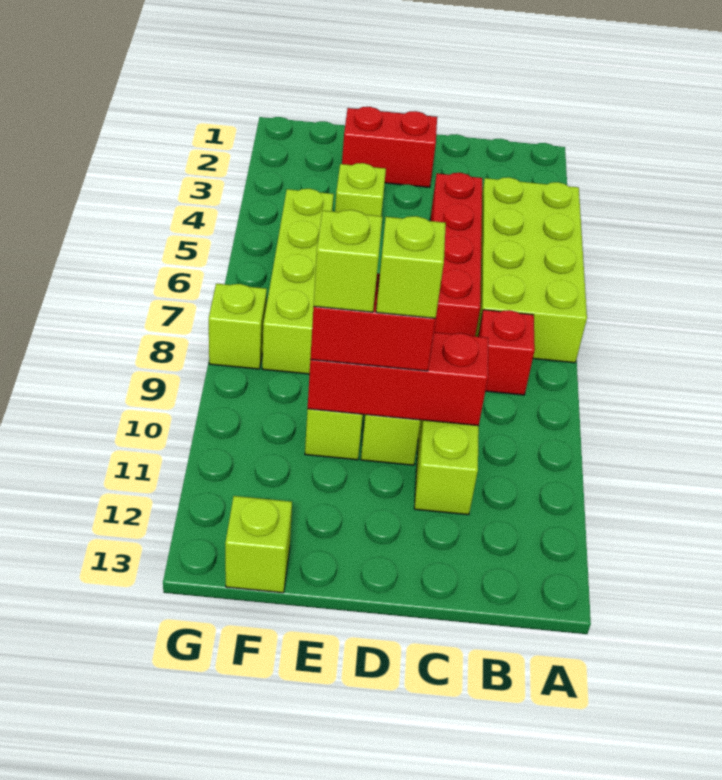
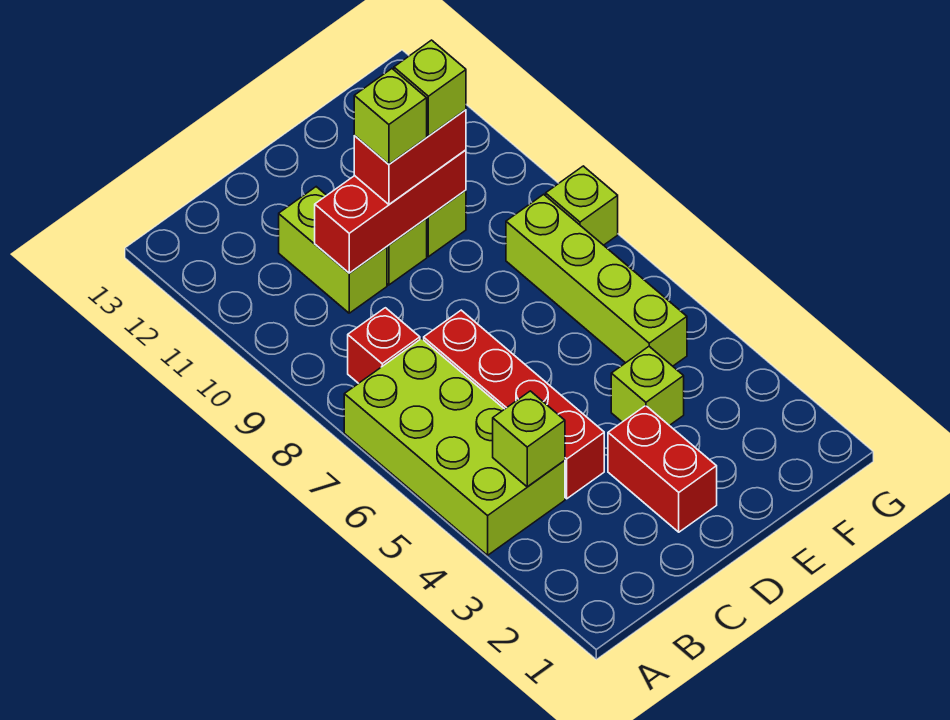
red 1x2 brick [342,107,437,187] -> red 1x2 brick turned to [608,406,717,532]
lime 1x1 brick [225,496,292,593] -> lime 1x1 brick moved to [493,391,565,487]

